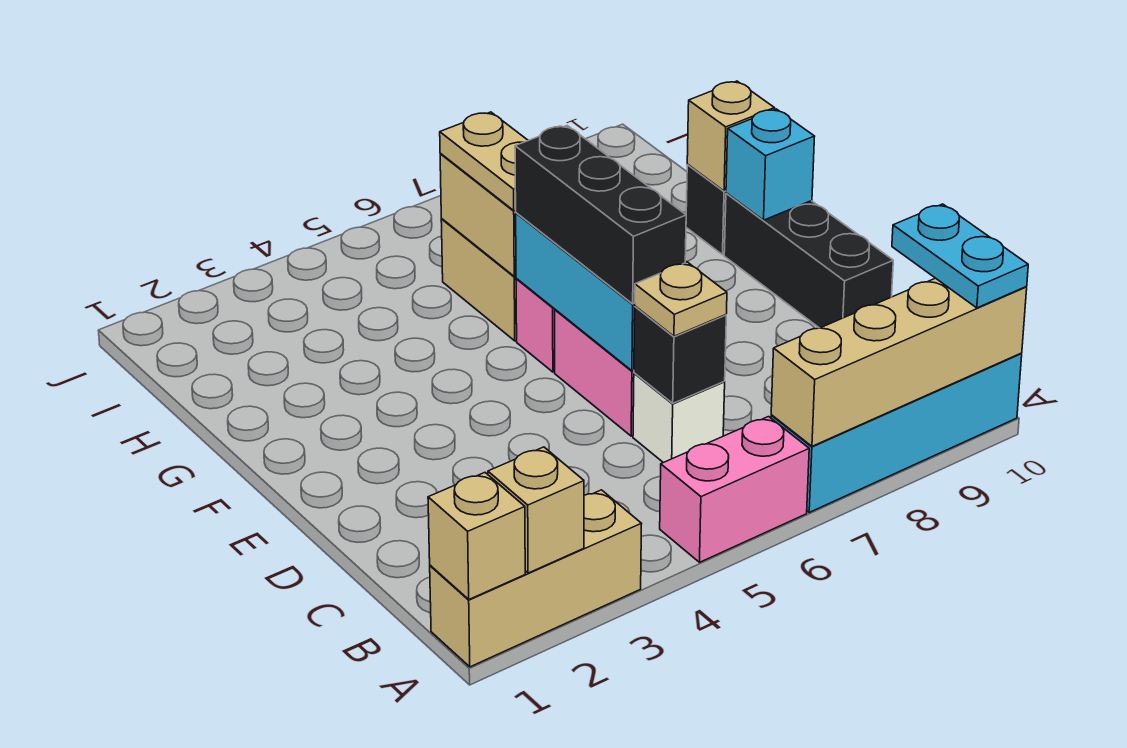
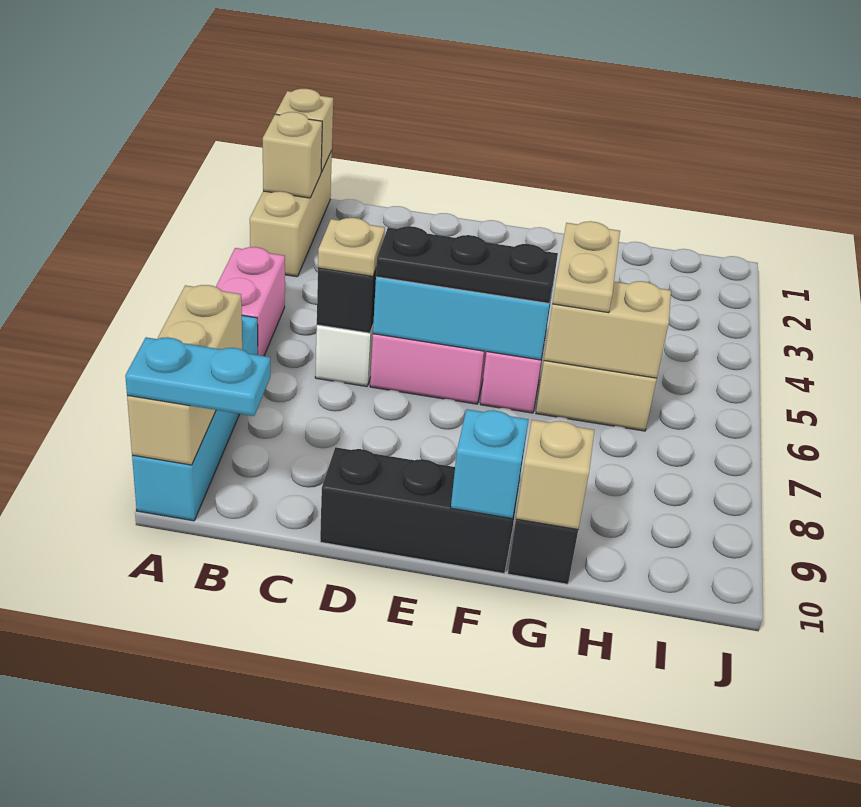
tan 1x4 brick [771,278,1027,446] -> tan 1x3 brick [127,285,242,465]
black 1x3 brick [515,126,686,304] -> black 1x3 plate [376,226,558,303]
tan 1x2 plate [440,112,528,211] -> tan 1x2 plate turned to [552,221,620,313]

